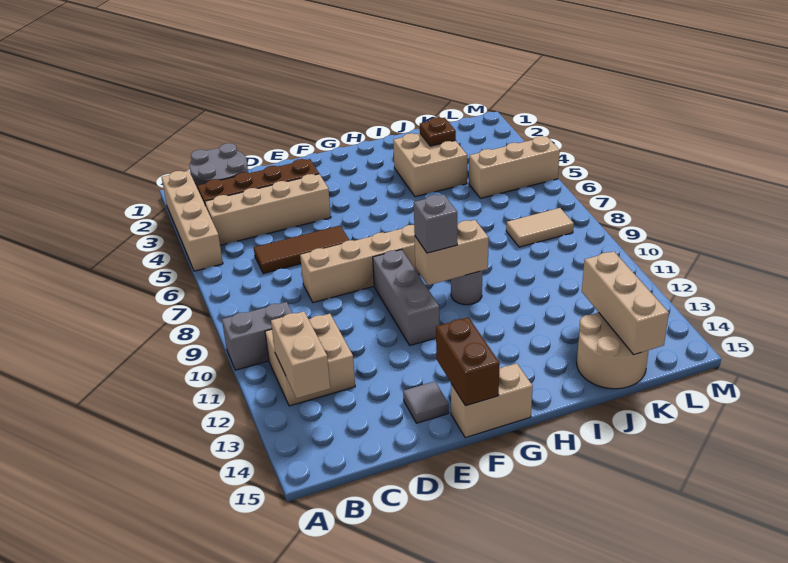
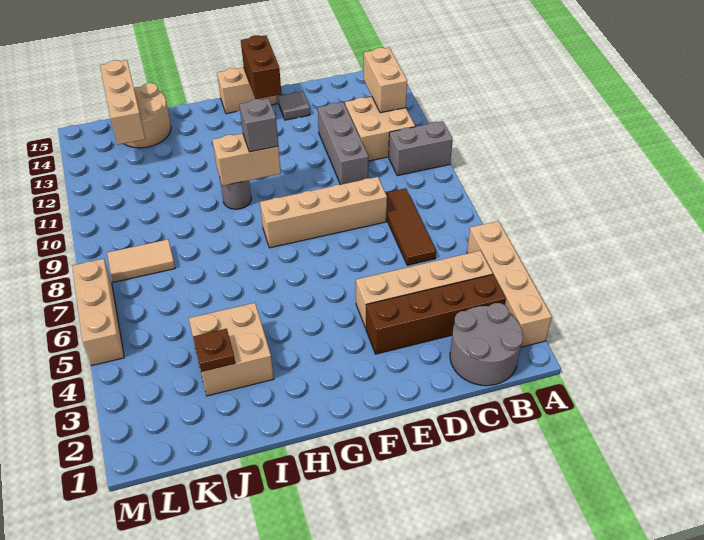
brown 1x3 tile [254,226,349,274] -> brown 1x3 tile turned to [386,188,436,265]
grey 1x3 brick [373,250,439,345] -> grey 1x3 brick moved to [318,102,368,185]
tan 1x3 brick [469,136,560,198] -> tan 1x3 brick turned to [72,259,124,365]

